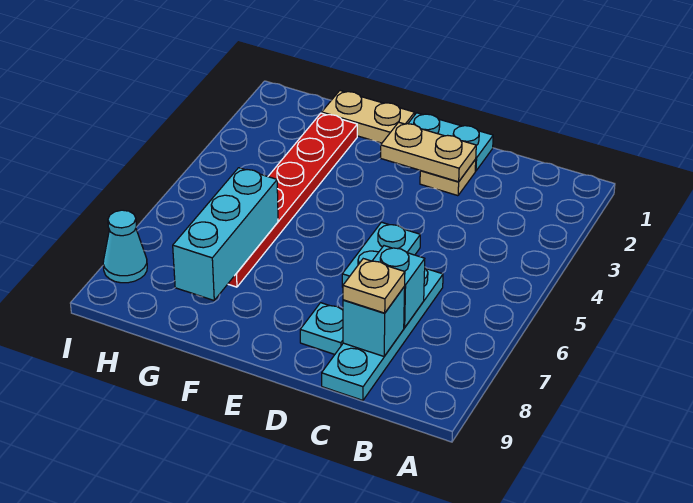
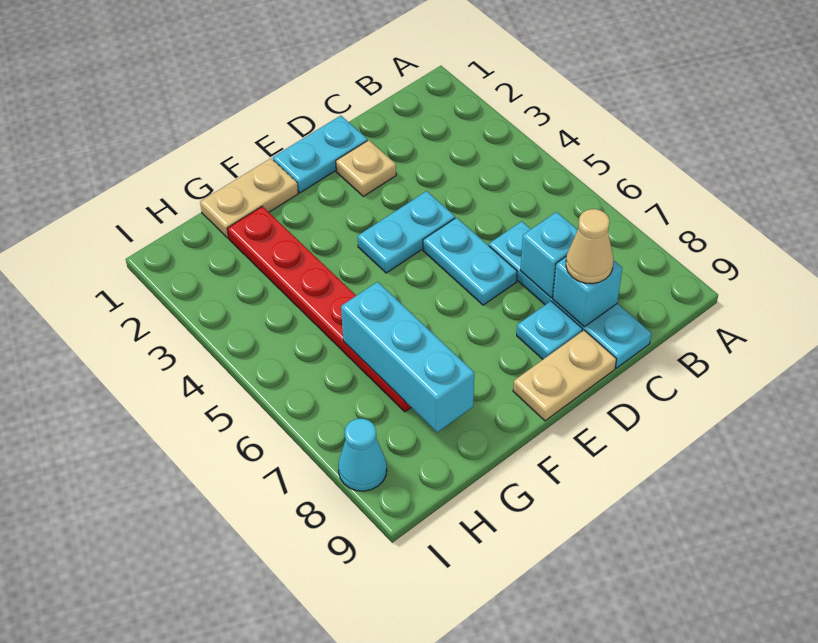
tan 1x1 plate [343,259,405,313] -> tan 1x1 cone [566,209,613,284]
tan 1x2 plate [380,122,476,182] -> tan 1x2 plate moved to [513,330,616,421]
none -> cyan 1x2 plate [358,191,455,273]

